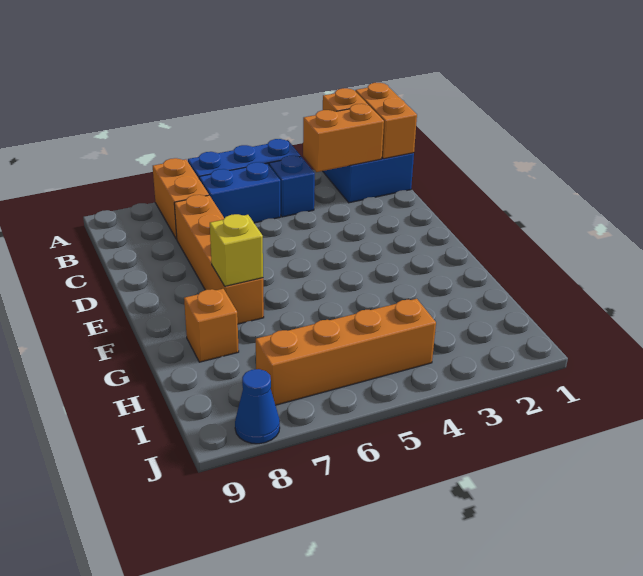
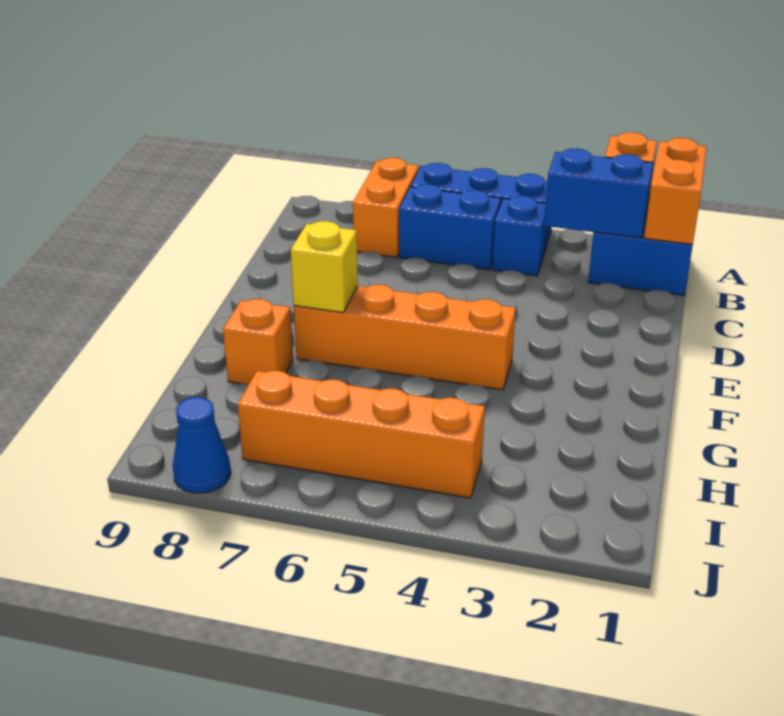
orange 1x2 brick [303,104,384,172] -> blue 1x2 brick [544,148,653,238]
orange 1x4 brick [174,195,264,324] -> orange 1x4 brick turned to [294,285,516,390]

